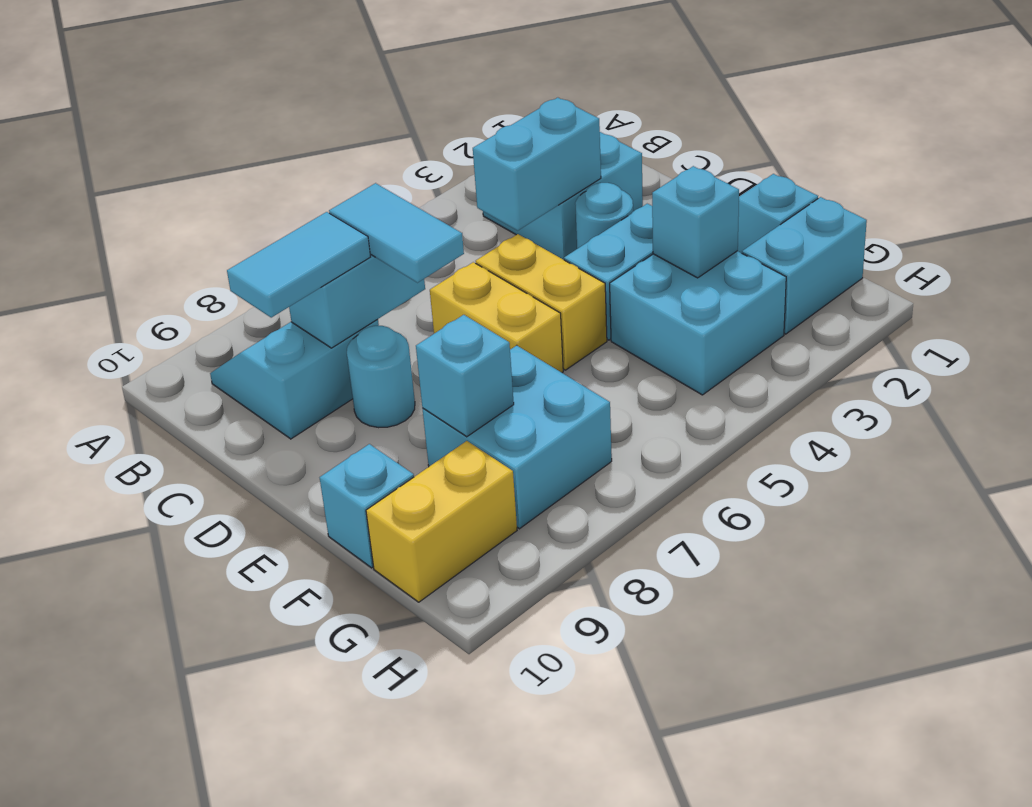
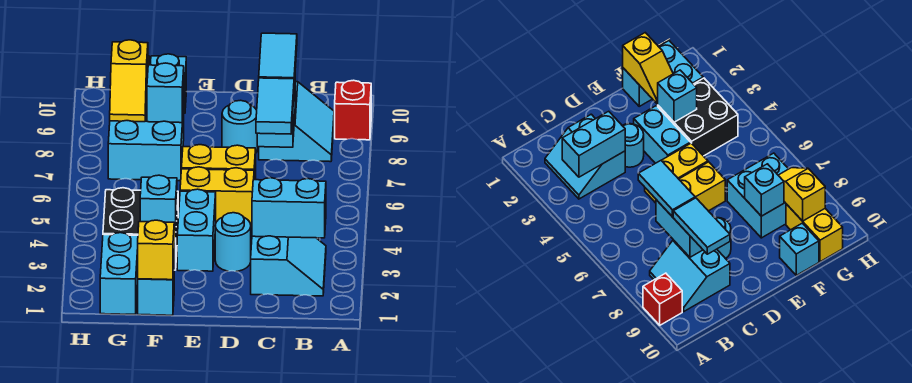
none -> red 1x1 brick [335,80,371,140]
cyan 1x2 brick [473,98,601,230] -> cyan 1x2 brick turned to [252,178,326,238]
cyan 1x2 tile [329,183,464,283] -> cyan 1x2 tile turned to [256,78,294,134]
none -> yellow 1x2 slope [138,220,176,280]
cyan 2x2 brick [610,251,786,395] -> black 2x2 brick [103,188,178,270]
none -> yellow 1x2 slope [110,40,148,122]

